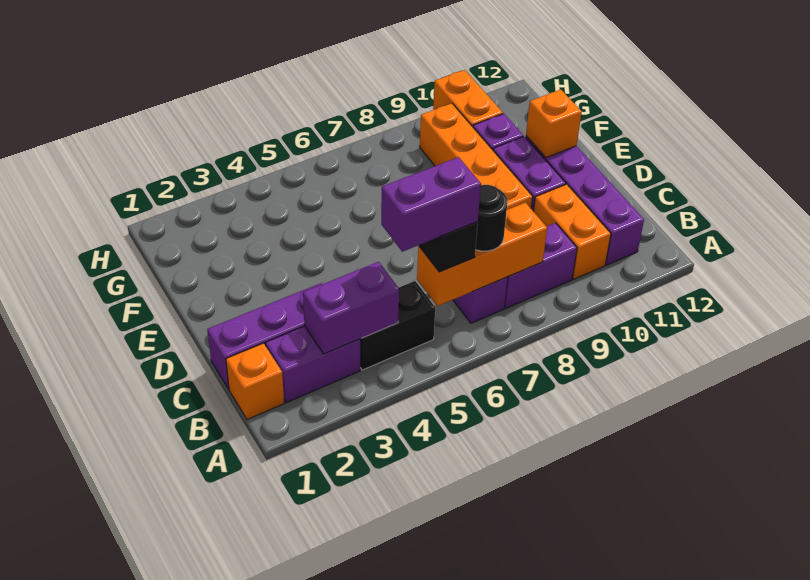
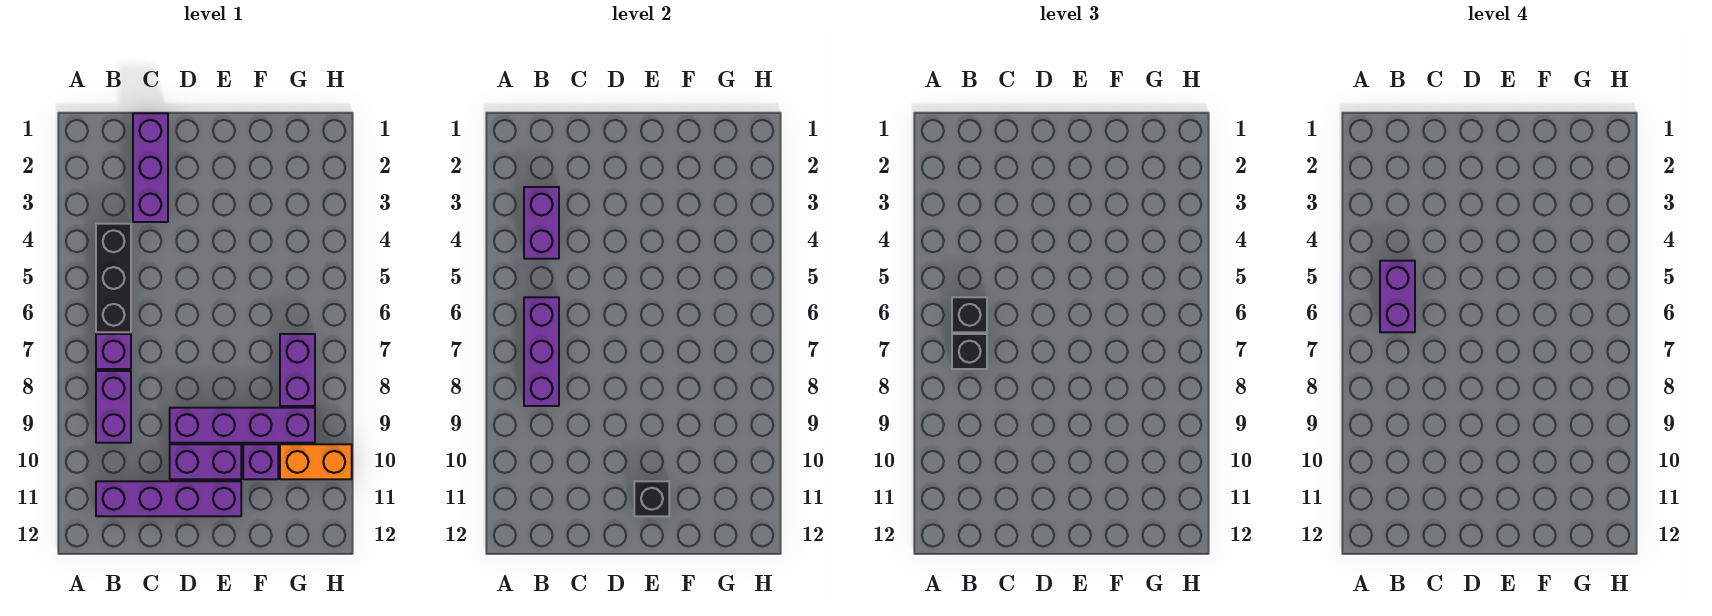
orange 1x1 brick [226,343,284,419] -> none
purple 1x2 brick [266,326,360,403] -> purple 1x2 brick moved to [280,334,315,406]
black 1x2 brick [360,281,435,370] -> black 1x3 brick [96,224,131,332]
orange 1x3 brick [417,203,547,306] -> purple 1x3 brick [524,297,559,406]
black 1x1 round brick [475,185,507,251] -> black 1x1 brick [952,334,987,369]
orange 1x2 brick [534,184,611,279] -> none
orange 1x4 brick [420,103,533,210] -> purple 1x4 brick [170,408,315,443]
orange 1x1 brick [526,90,582,158] -> black 1x1 brick [634,481,669,516]

